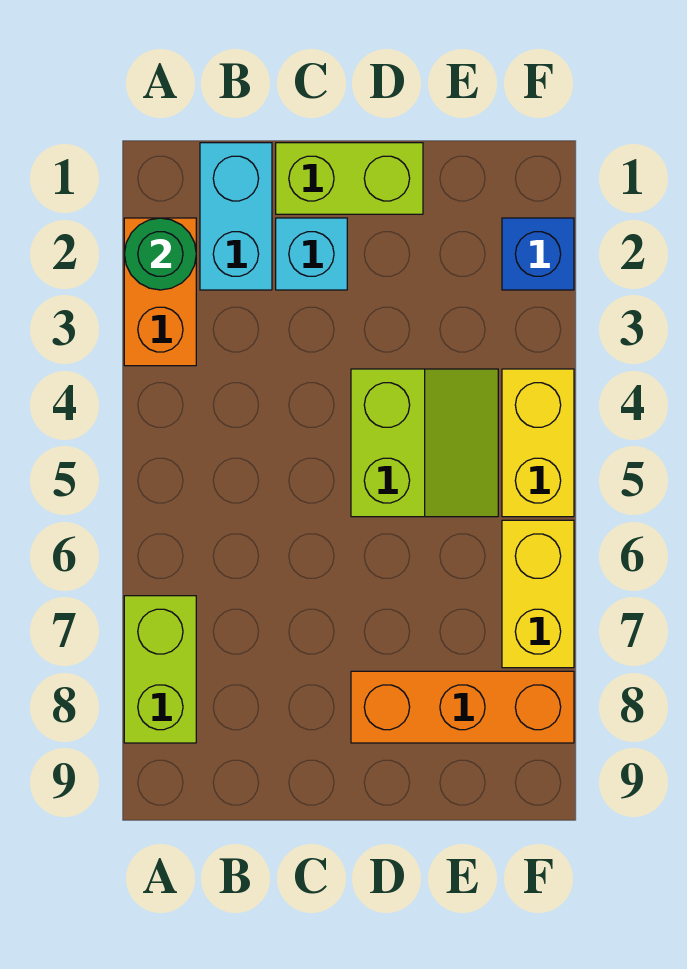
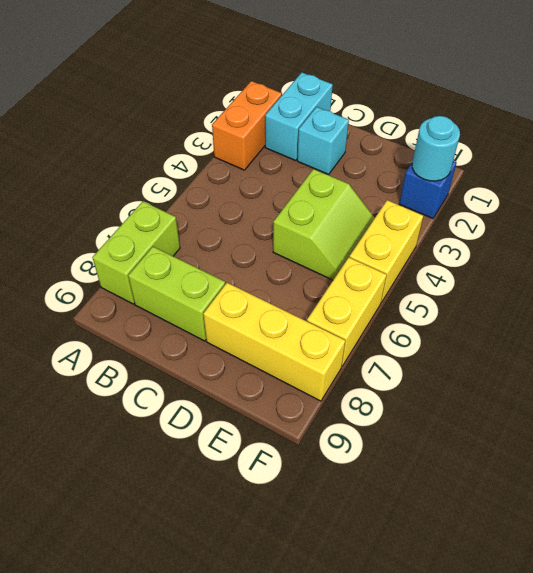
green 1x1 round brick [124,218,196,290] -> none
lime 1x2 brick [276,143,423,214] -> lime 1x2 brick moved to [128,247,225,341]
orange 1x3 brick [351,671,574,743] -> yellow 1x3 brick [203,283,345,401]
none -> cyan 1x1 round brick [412,116,460,181]

